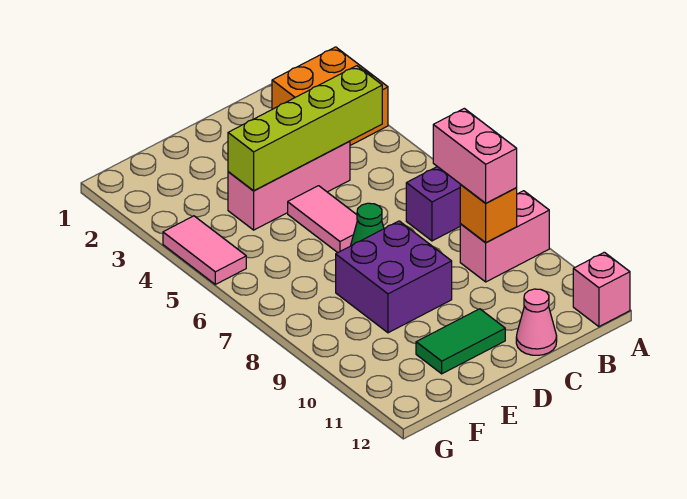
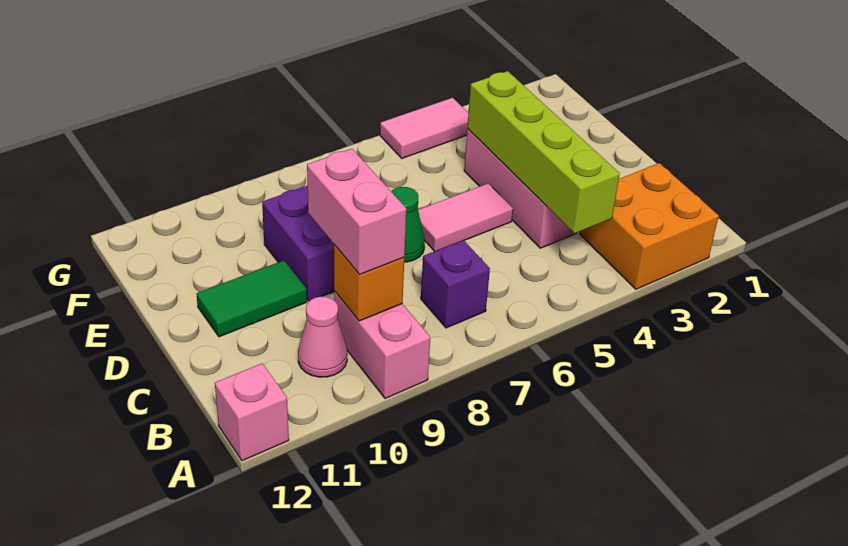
pink 1x2 brick [433,108,517,203] -> pink 1x2 brick turned to [307,149,406,275]
pink 1x1 cone [516,289,557,355] -> pink 1x1 cone moved to [298,297,347,377]
green 1x2 tile [416,309,505,374] -> green 1x2 tile turned to [197,260,307,337]

